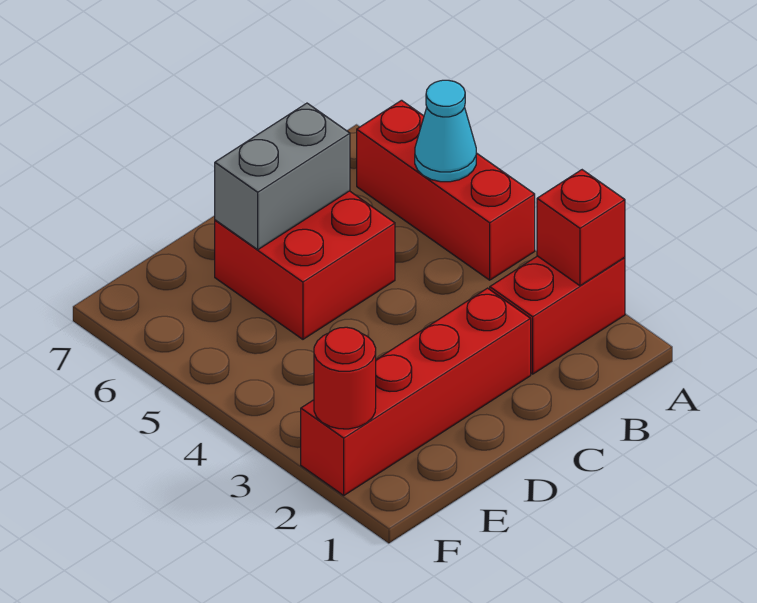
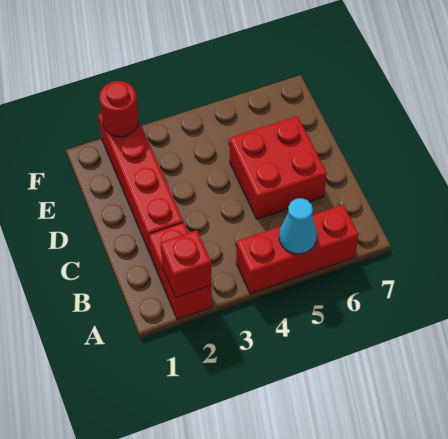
grey 1x2 brick [215,103,350,250] -> none

